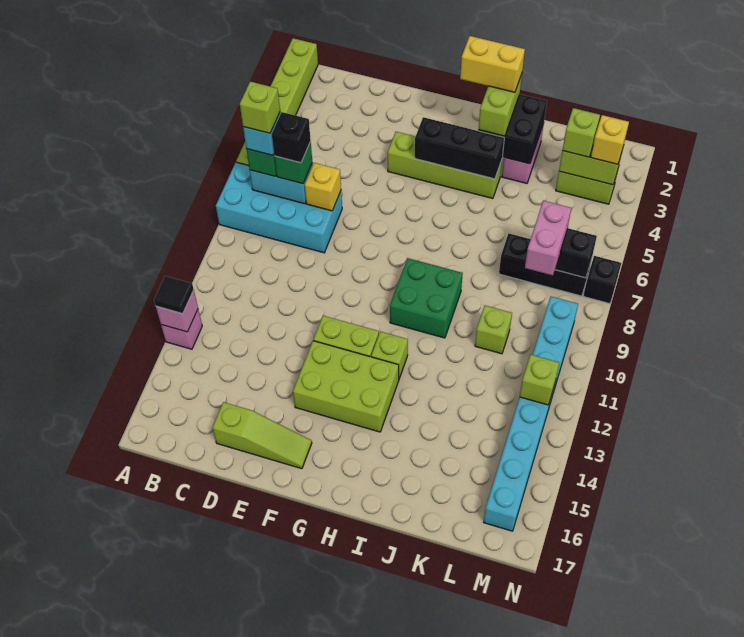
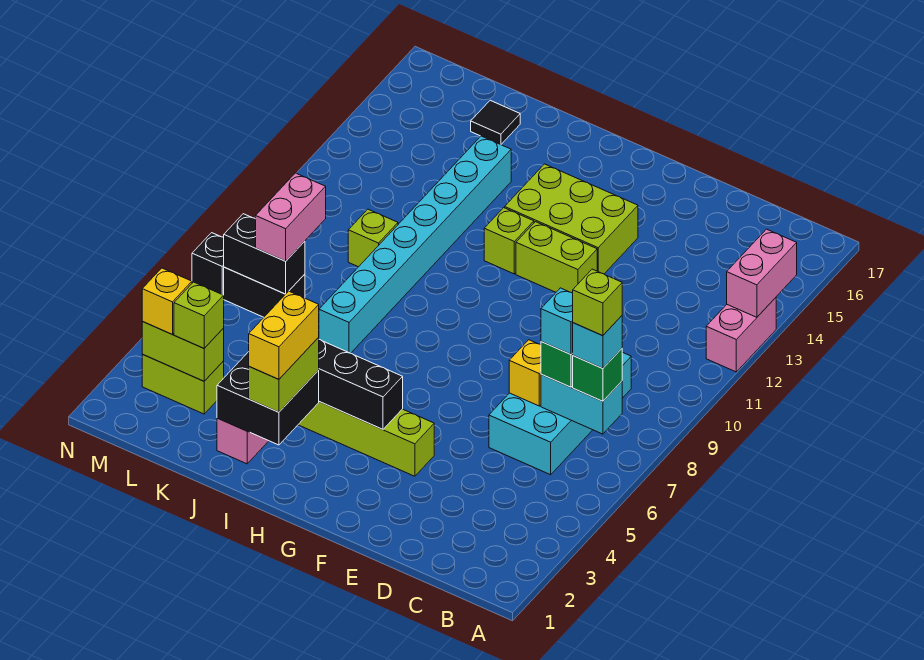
lime 1x6 brick [236,38,318,166] -> none
cyan 2x4 brick [216,162,342,253] -> cyan 2x4 brick turned to [489,352,631,475]
pink 1x1 brick [161,310,202,349] -> pink 1x2 brick [706,298,776,372]
pink 1x1 brick [156,290,198,332] -> pink 1x2 brick [727,229,797,317]
black 1x1 tile [154,276,194,314] -> black 1x1 tile moved to [471,100,520,145]
black 1x1 brick [272,112,311,163] -> cyan 1x1 brick [541,288,573,354]
lime 1x3 slope [213,402,312,469] -> none
yellow 1x2 brick [460,36,525,92] -> yellow 1x2 brick turned to [249,291,319,379]
green 2x2 brick [390,258,463,338] -> none
black 1x3 brick [499,234,592,296] -> black 1x2 brick [224,267,305,317]
cyan 1x8 brick [484,296,578,531] -> cyan 1x8 brick moved to [319,136,511,353]
lime 1x1 brick [520,355,559,405] -> none

